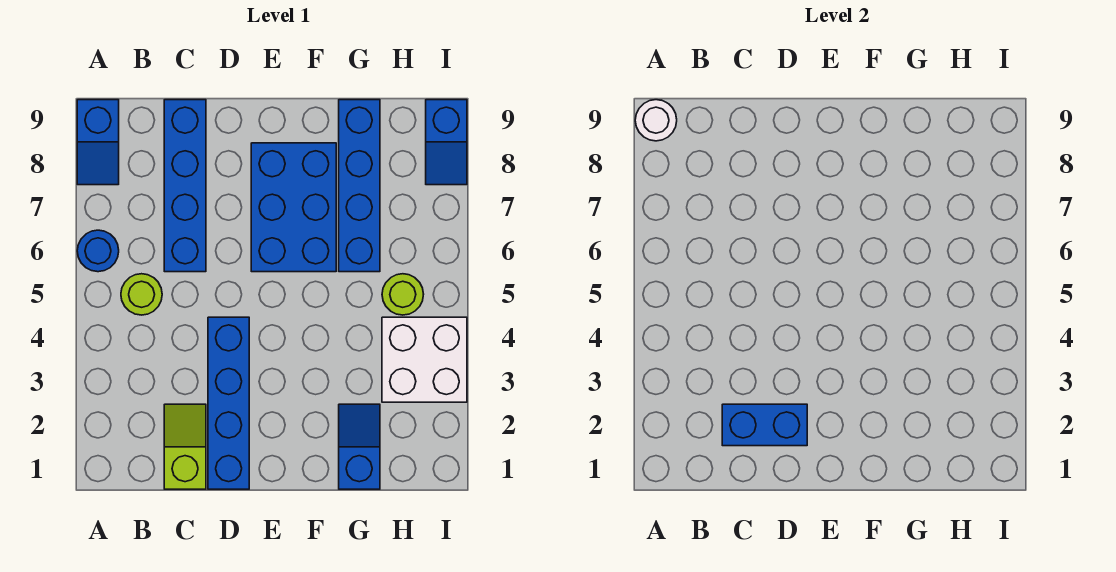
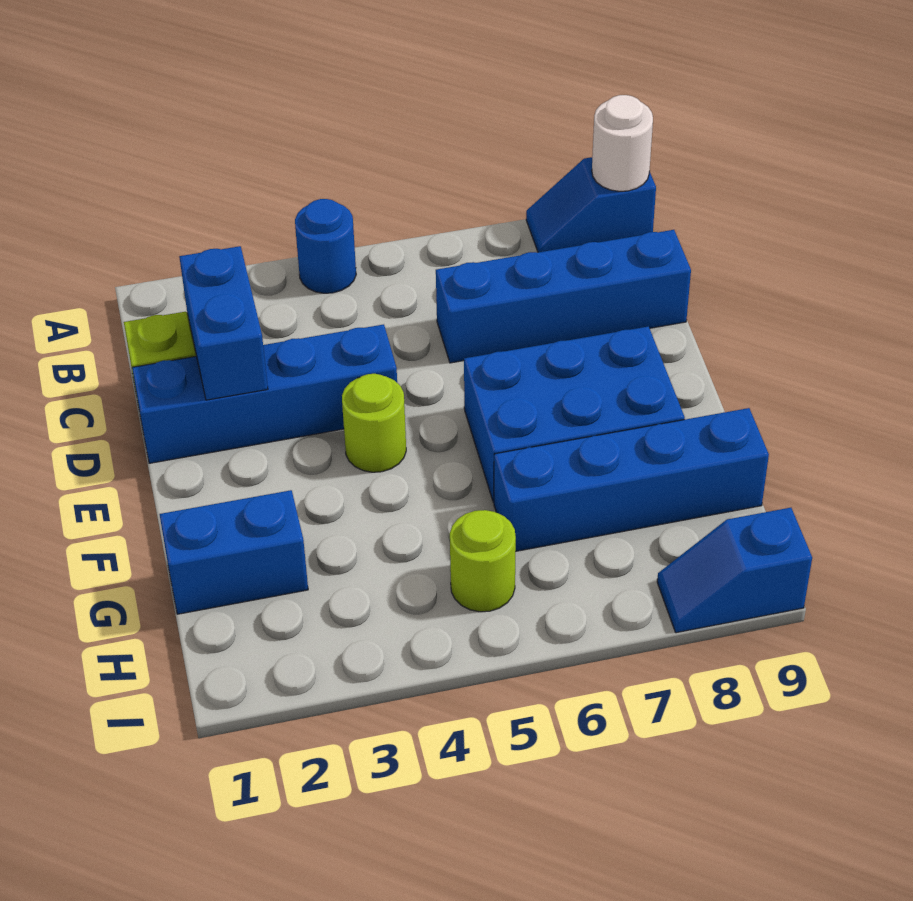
blue 1x1 round brick [77,230,119,272] -> blue 1x1 round brick moved to [295,199,356,293]
lime 1x1 round brick [121,274,162,315] -> lime 1x1 round brick moved to [342,374,406,472]
blue 1x2 slope [339,404,380,489] -> blue 1x2 brick [160,490,308,614]
white 2x2 brick [382,317,467,402] -> none

